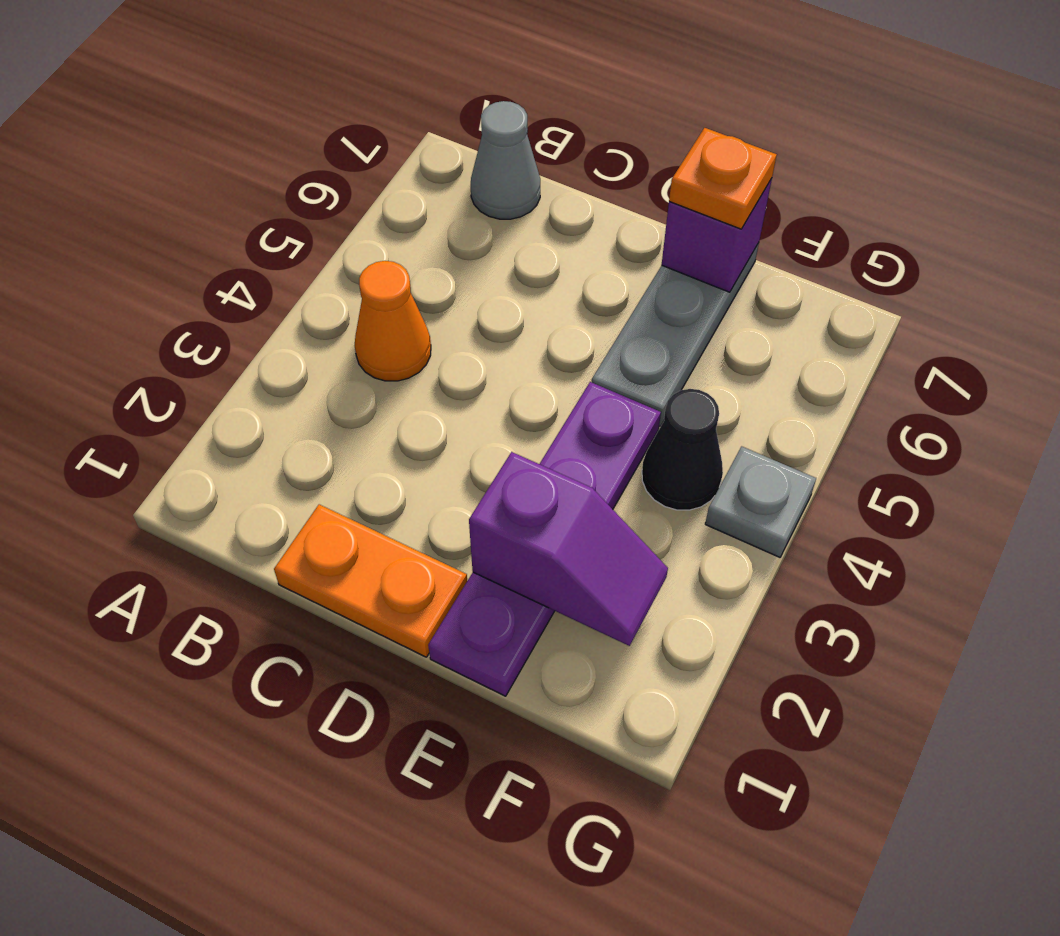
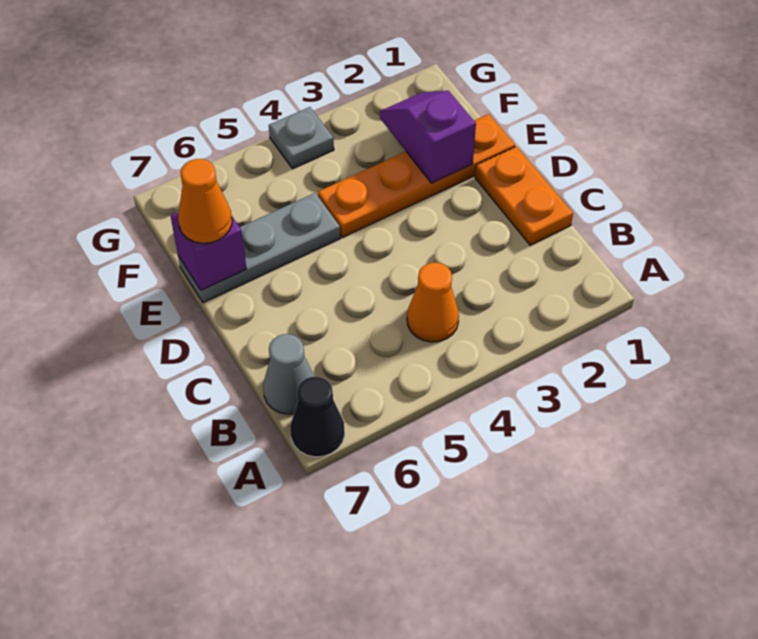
purple 1x4 plate [428,382,661,696] -> orange 1x4 plate [318,114,515,237]
orange 1x1 plate [669,128,777,229] -> orange 1x1 cone [178,159,232,243]
black 1x1 cone [642,389,723,510] -> black 1x1 cone moved to [290,377,345,457]

